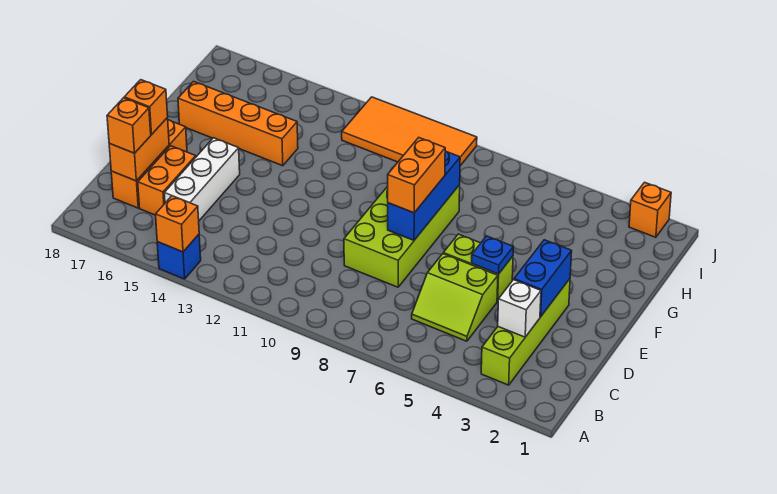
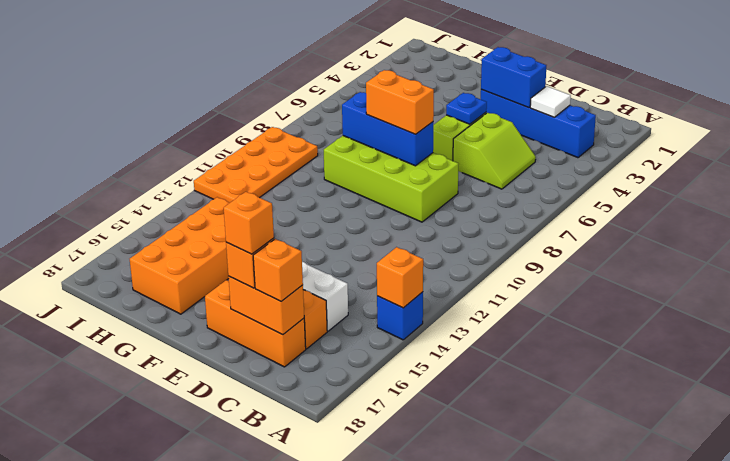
lime 1x4 brick [481,279,570,385] -> blue 1x4 brick [481,89,596,158]
white 1x1 brick [498,280,541,337] -> white 1x1 tile [530,86,571,117]
orange 1x4 brick [178,81,298,166] -> orange 2x4 brick [130,197,229,314]
orange 2x4 tile [342,97,477,166] -> orange 2x4 plate [194,127,318,203]
orange 1x1 brick [629,182,671,237] -> orange 1x1 brick moved to [224,192,274,254]

